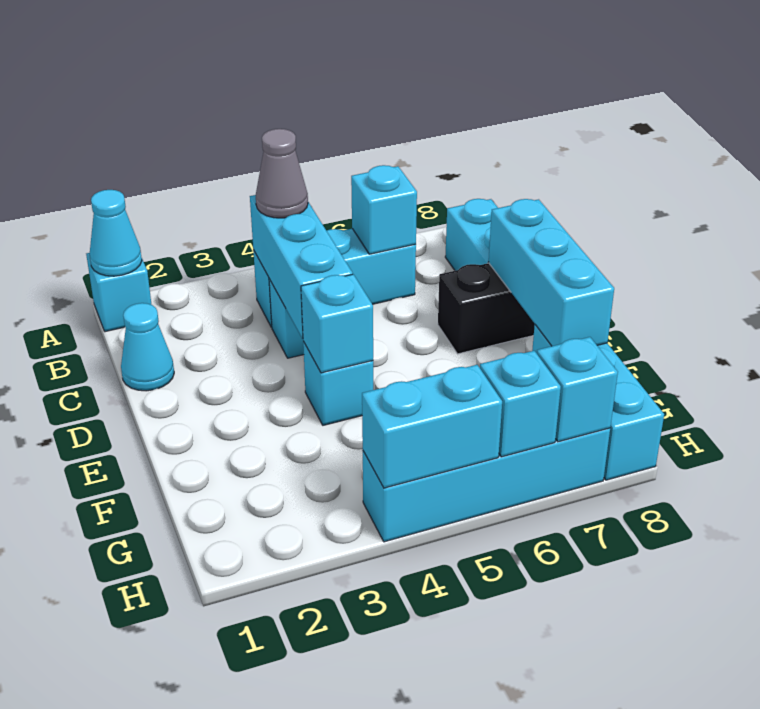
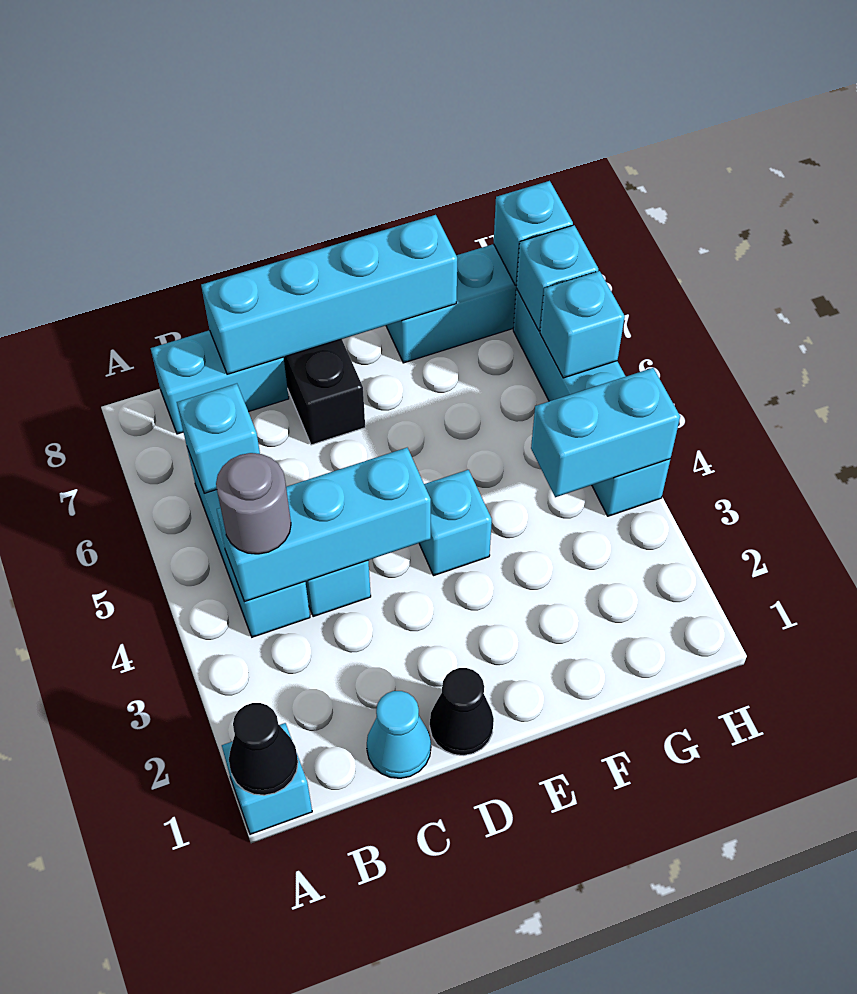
cyan 1x1 cone [90,190,142,276] -> black 1x1 cone [229,703,298,795]
grey 1x1 cone [256,129,308,218] -> grey 1x1 round brick [216,453,291,554]
none -> black 1x1 cone [430,668,494,756]
cyan 1x3 brick [489,199,614,346] -> cyan 1x4 brick [201,215,457,374]
cyan 1x1 brick [301,274,373,373] -> cyan 1x1 brick moved to [494,181,573,285]
cyan 1x2 brick [362,365,502,488] -> cyan 1x2 brick turned to [531,368,680,497]

